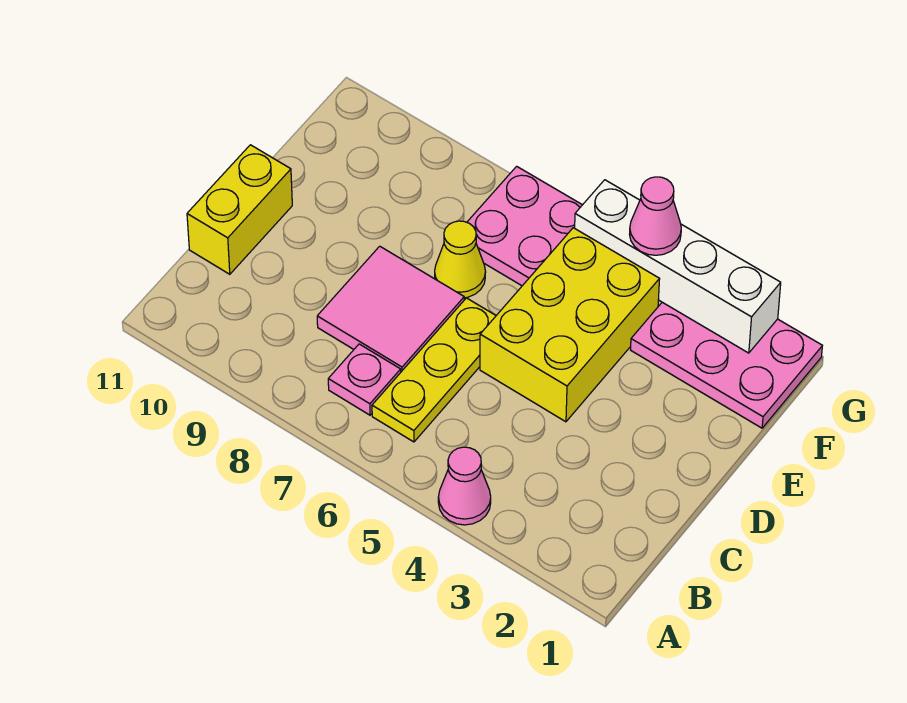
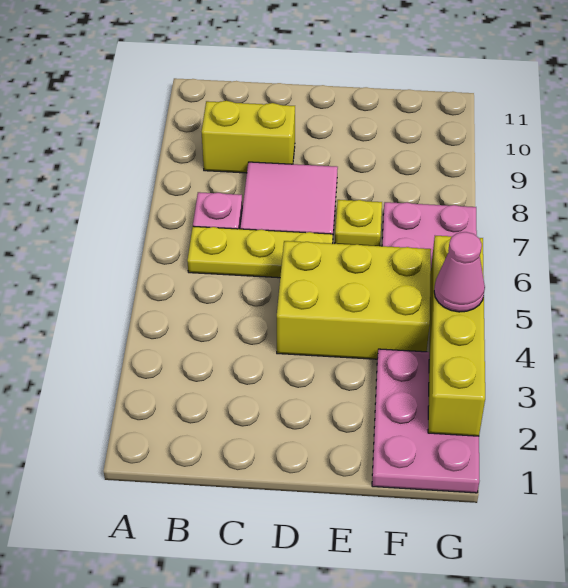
pink 1x1 cone [438,447,491,525] -> none
yellow 1x2 brick [187,145,292,274] -> yellow 1x2 brick moved to [201,101,295,173]
yellow 1x1 cone [435,221,486,298] -> yellow 1x1 plate [335,200,382,246]
white 1x4 brick [575,180,781,353] -> yellow 1x4 brick [428,236,485,436]

